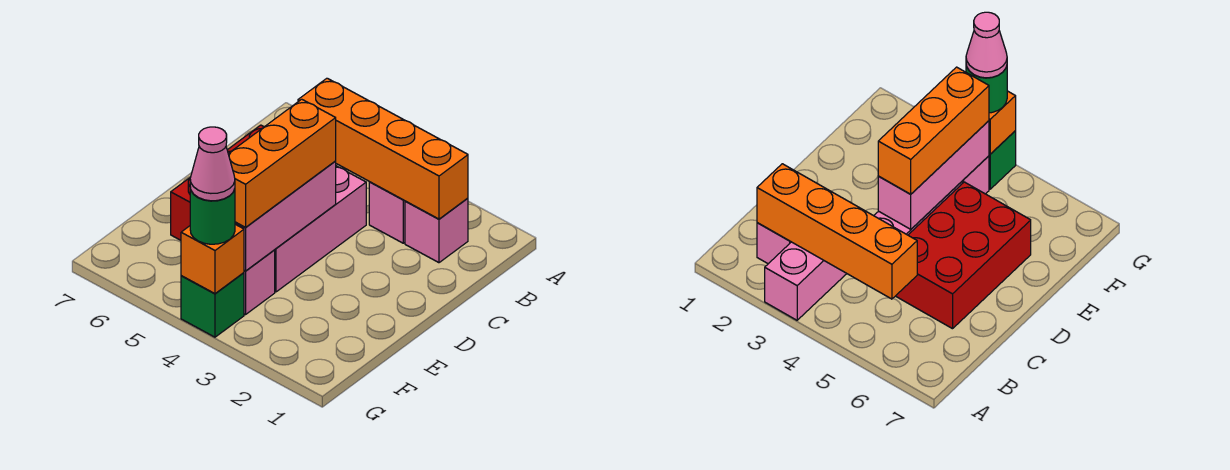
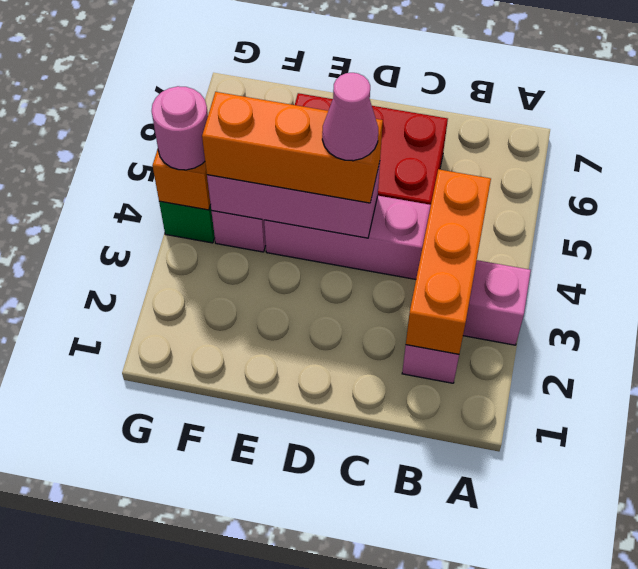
orange 1x4 brick [298,78,468,219] -> orange 1x3 brick [406,169,491,354]
green 1x1 round brick [190,188,235,244] -> pink 1x1 round brick [152,86,208,170]
pink 1x1 cone [190,127,235,201] -> pink 1x1 cone moved to [322,73,378,161]

